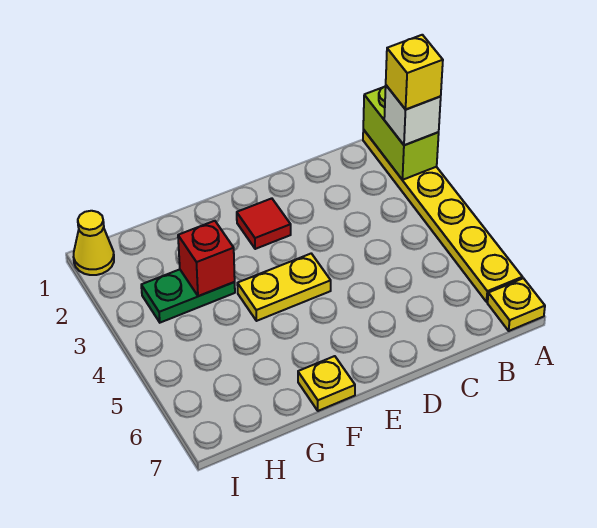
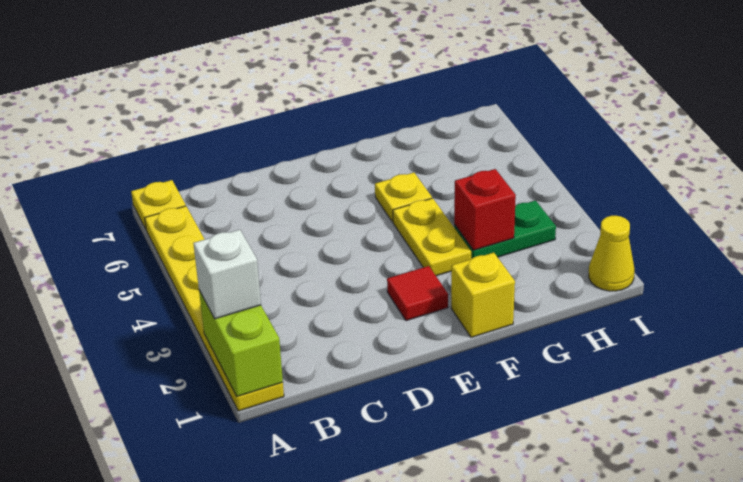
yellow 1x1 brick [386,35,443,109] -> yellow 1x1 brick moved to [451,253,515,337]
yellow 1x2 plate [237,254,331,321] -> yellow 1x2 plate turned to [393,198,471,276]
yellow 1x1 plate [298,356,355,411] -> yellow 1x1 plate moved to [375,173,432,222]

